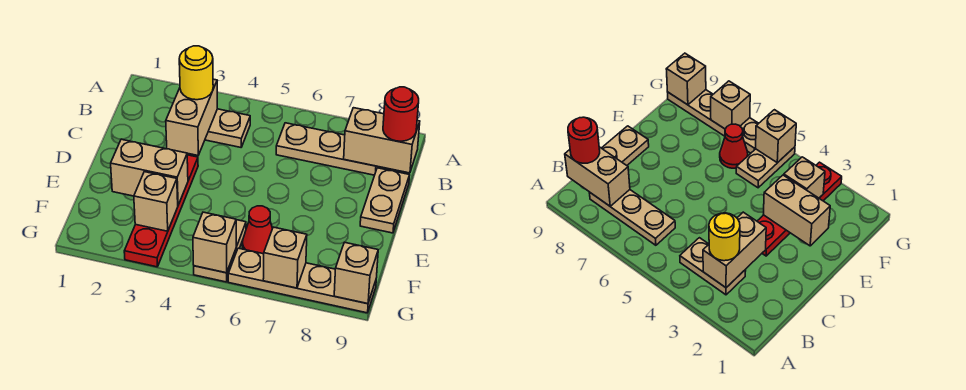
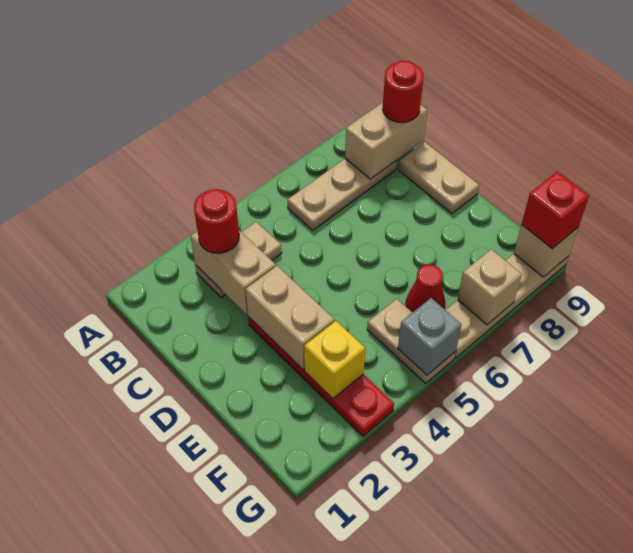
yellow 1x1 round brick [179,46,213,100] -> red 1x1 round brick [194,189,239,253]
tan 1x2 brick [111,139,188,205] -> tan 1x2 brick turned to [245,266,335,370]
tan 1x1 brick [134,172,178,231] -> yellow 1x1 brick [304,321,365,399]
tan 1x1 brick [193,212,236,273] -> grey 1x1 brick [398,298,461,375]
none -> red 1x1 brick [522,171,589,249]

